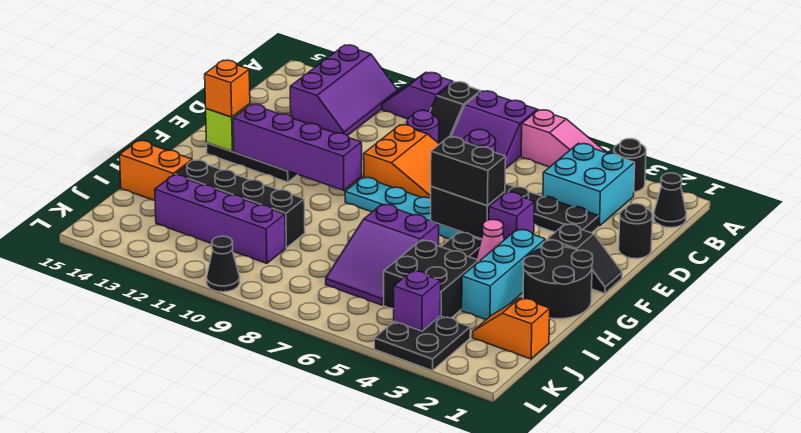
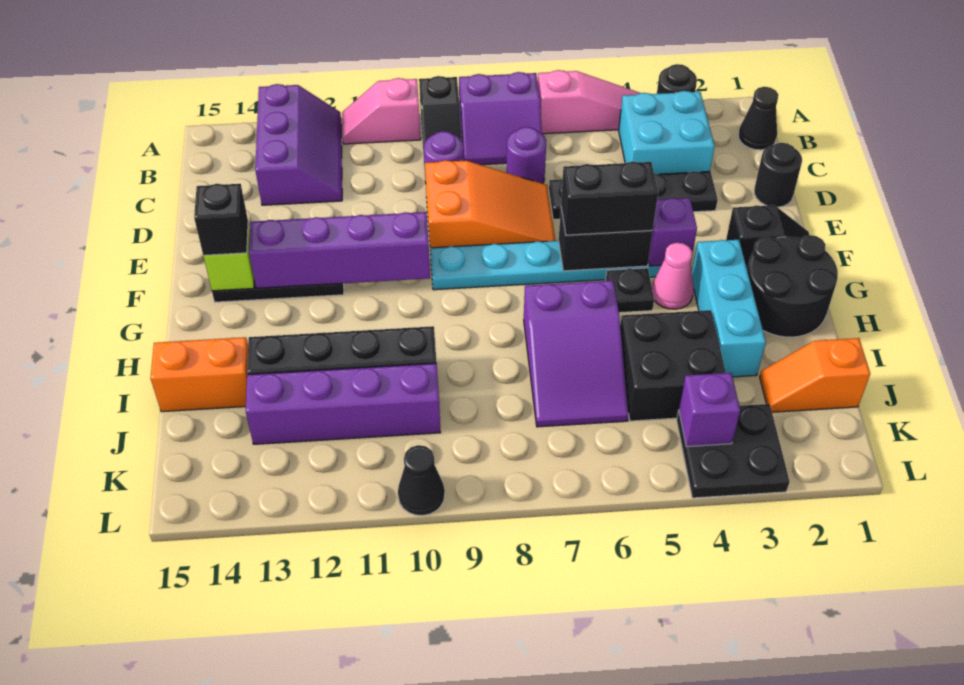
purple 1x2 slope [382,72,453,119] -> pink 1x2 slope [342,78,421,144]
orange 1x1 brick [205,60,250,117] -> black 1x1 brick [194,184,248,256]

